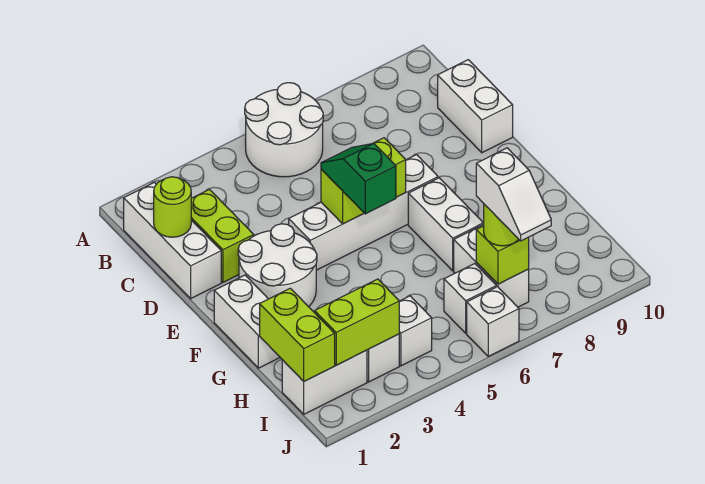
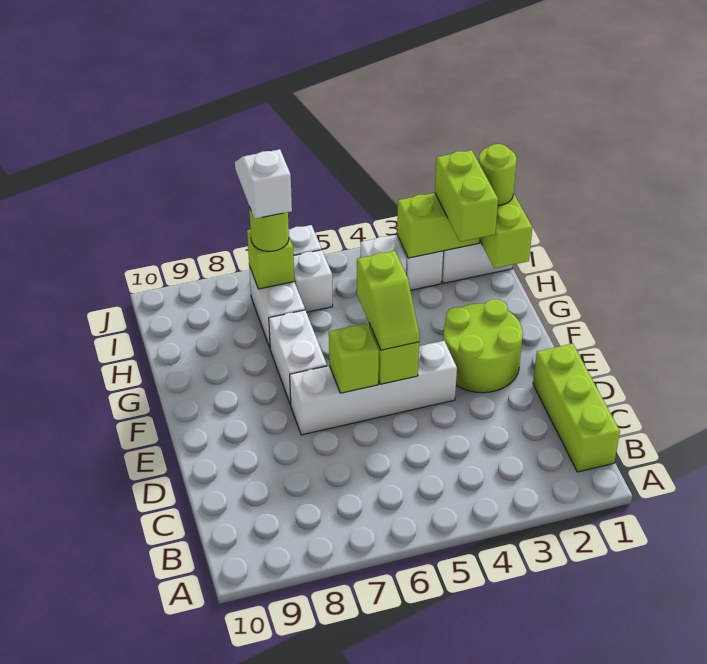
white 2x2 round brick [245,83,323,177] -> none
white 1x3 brick [124,182,221,299] -> lime 1x3 brick [533,344,620,472]
lime 1x1 round brick [154,177,191,237] -> lime 1x1 round brick moved to [479,144,517,205]
lime 1x2 brick [191,189,254,282] -> lime 1x2 brick moved to [435,150,498,242]
white 1x2 brick [438,60,513,153] -> none
white 2x2 round brick [238,224,317,307] -> lime 2x2 round brick [443,299,523,393]
green 1x2 slope [321,143,396,214] -> lime 1x2 slope [357,251,420,350]
white 1x2 brick [214,275,280,368] -> none

